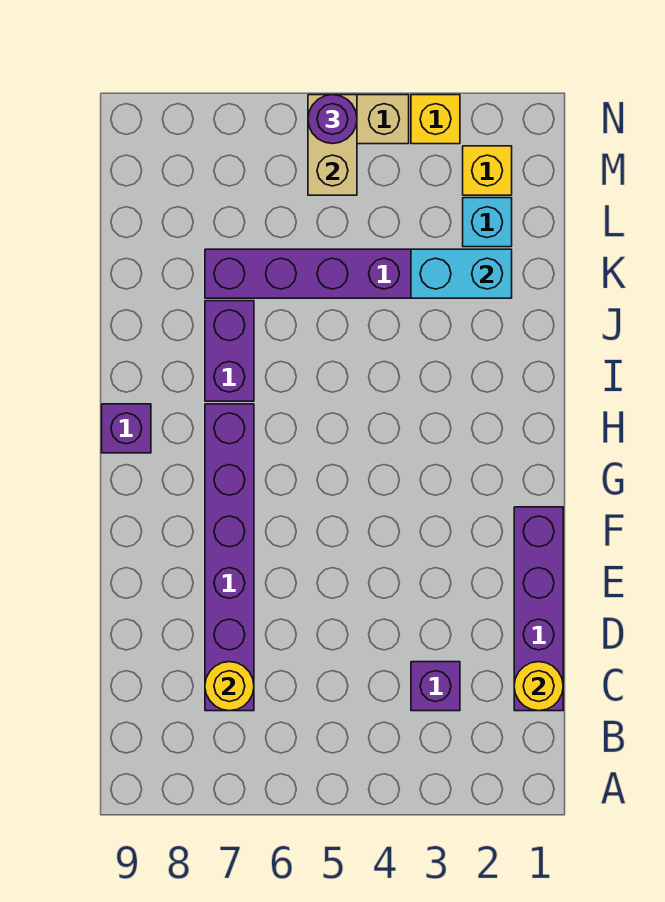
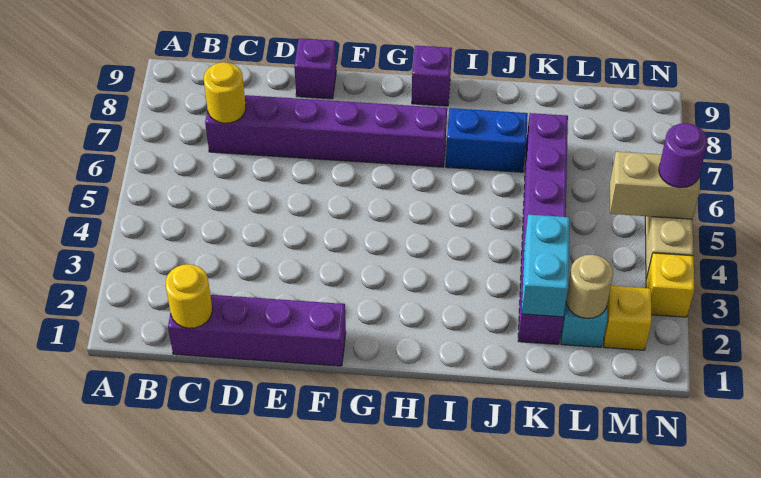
purple 1x1 brick [411,662,460,711] -> purple 1x1 brick moved to [294,38,336,99]
purple 1x2 brick [205,301,254,401] -> blue 1x2 brick [446,108,528,172]
none -> tan 1x1 round brick [566,255,613,318]

